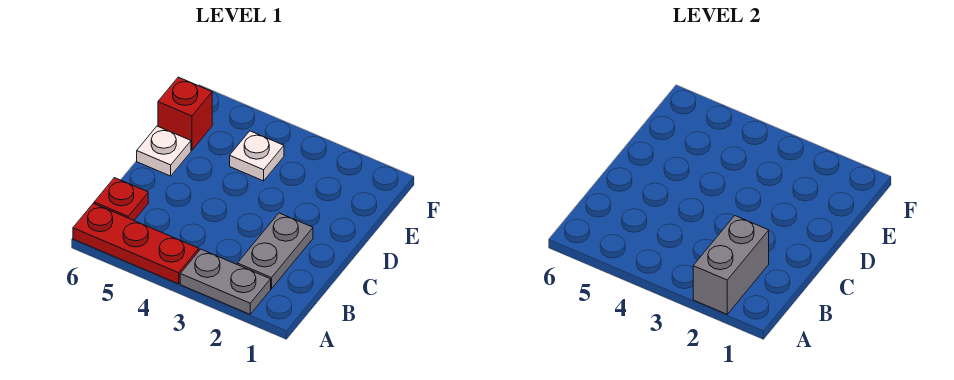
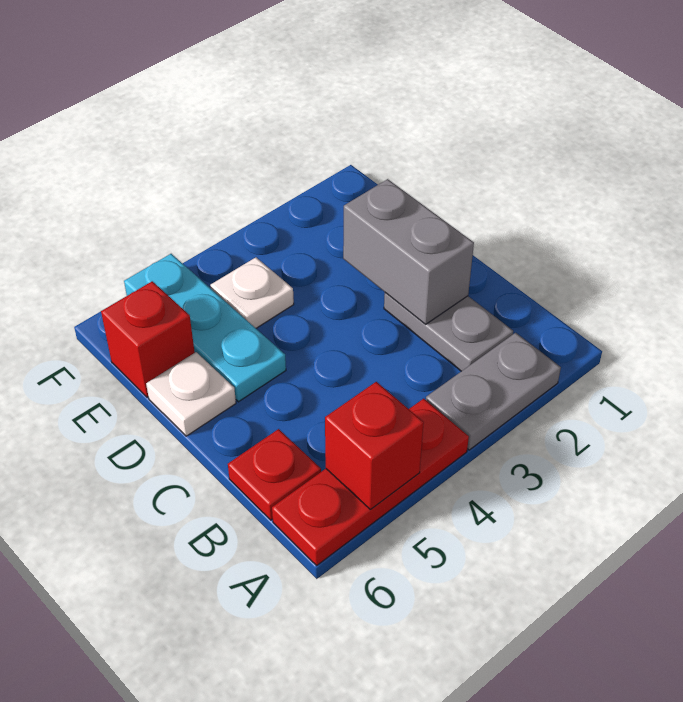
grey 1x2 brick [693,216,769,314] -> grey 1x2 brick moved to [343,179,474,324]
none -> red 1x1 brick [325,382,424,509]
none -> cyan 1x3 plate [124,254,286,402]

